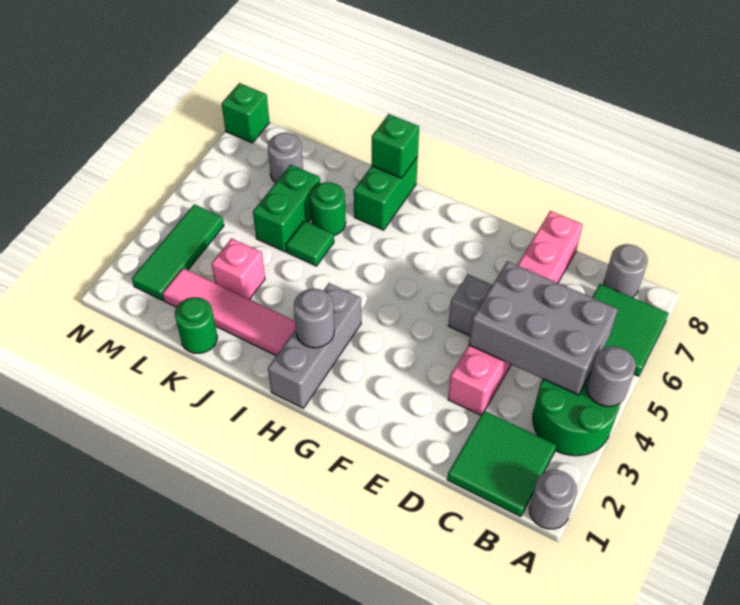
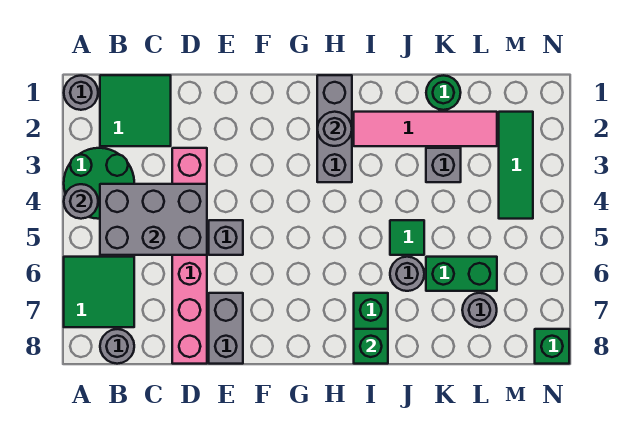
none -> grey 1x2 brick [209,293,243,364]
green 1x1 round brick [310,182,346,235] -> grey 1x1 round brick [390,257,424,291]
pink 1x1 brick [212,238,265,299] -> grey 1x1 brick [426,148,461,182]
green 1x2 brick [253,165,320,252] -> green 1x2 brick turned to [426,257,497,291]

